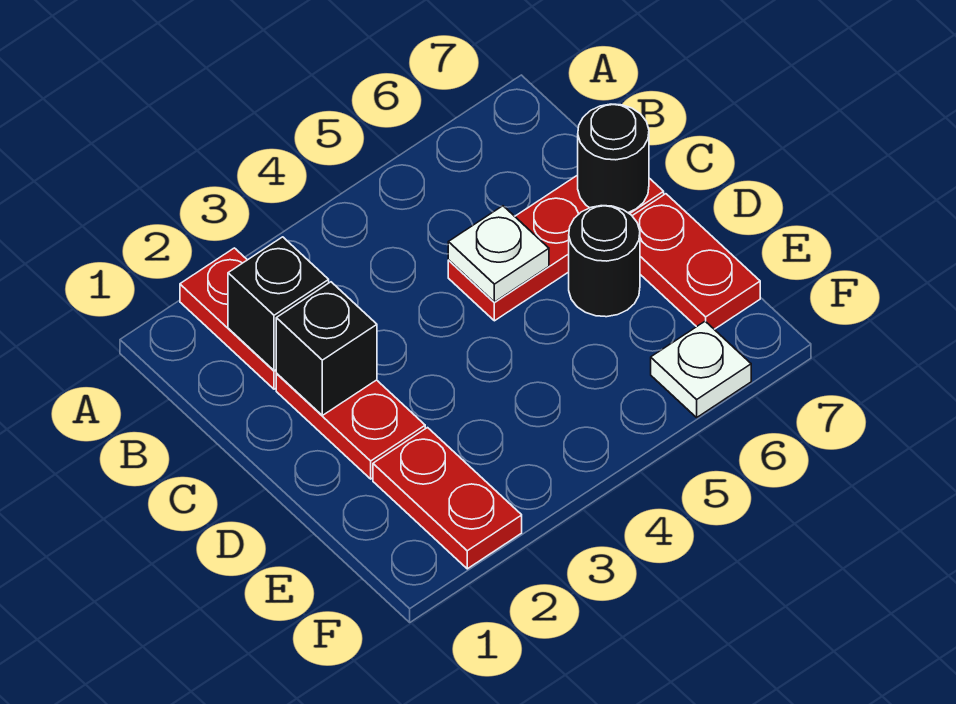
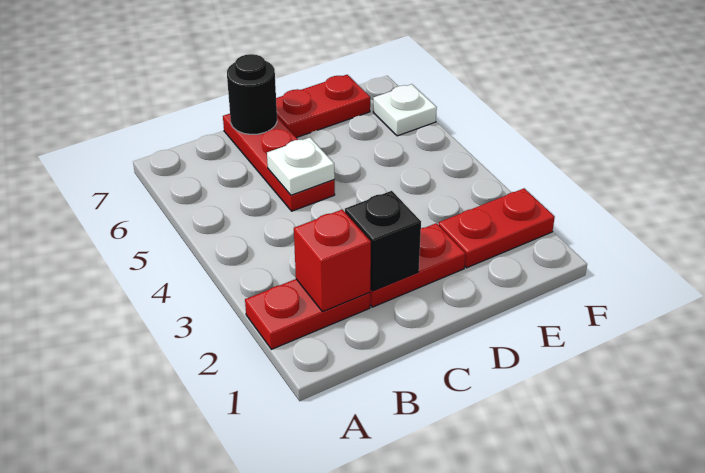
black 1x1 brick [228,237,329,371] -> red 1x1 brick [294,209,371,312]
black 1x1 round brick [569,206,640,317] -> none

